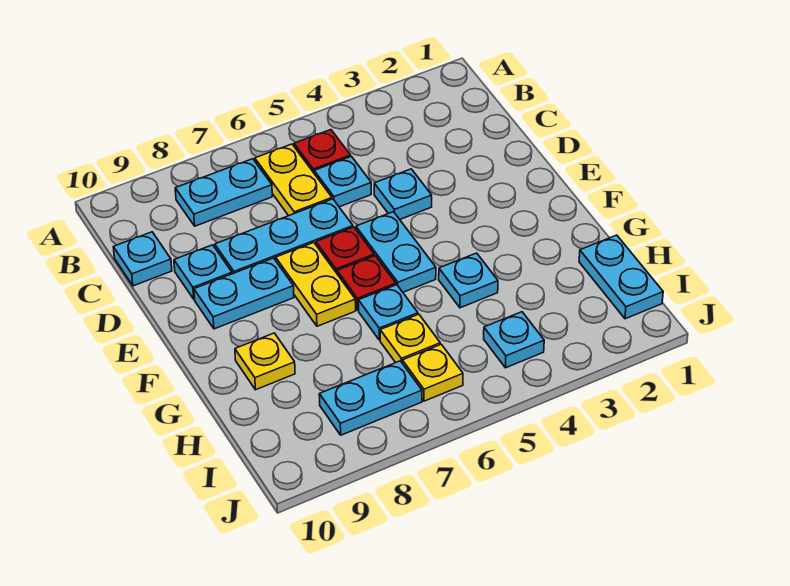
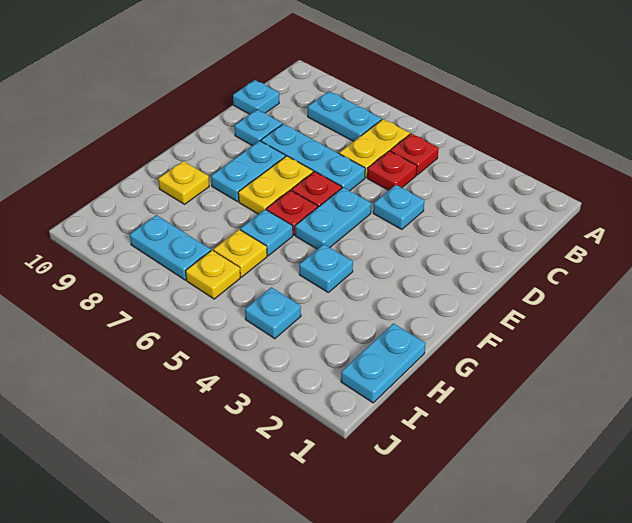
cyan 1x1 plate [314,156,371,207] -> red 1x1 plate [367,151,417,190]
cyan 1x2 plate [194,258,294,329] -> cyan 1x2 plate turned to [211,141,286,202]

